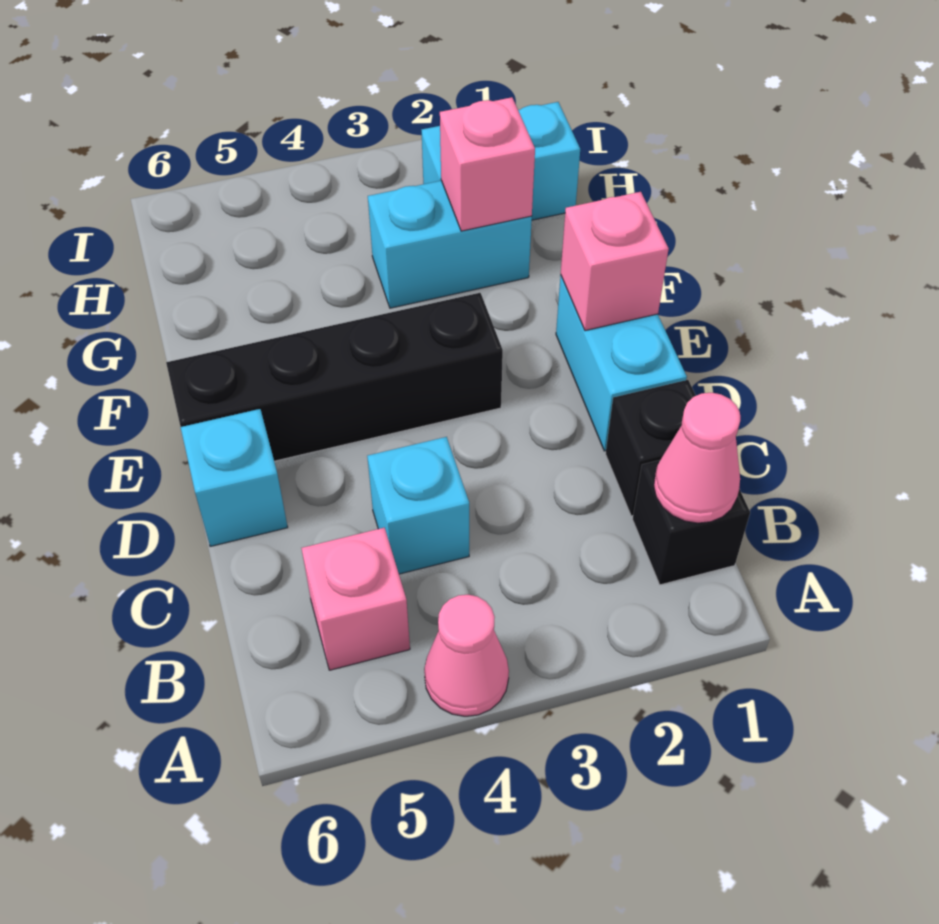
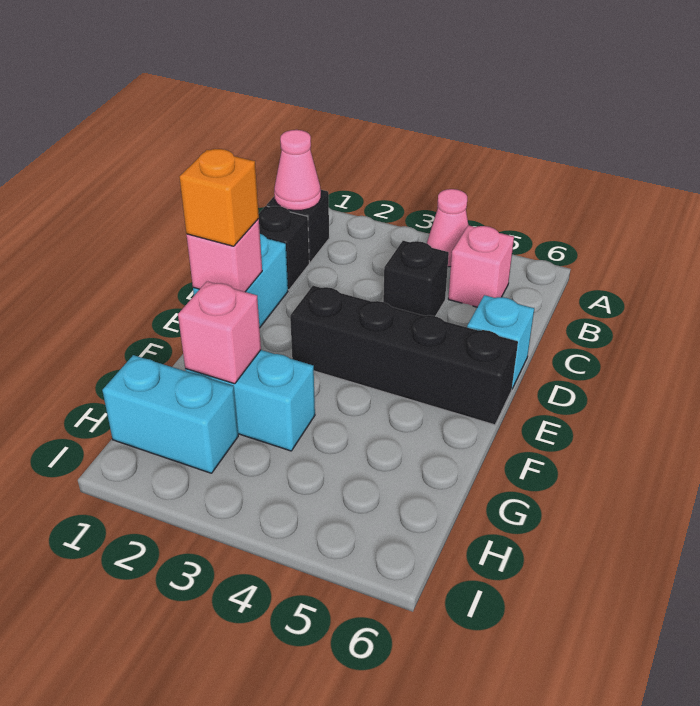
cyan 1x1 brick [367,437,469,574] -> black 1x1 brick [383,241,449,316]
none -> orange 1x1 brick [179,149,259,246]

